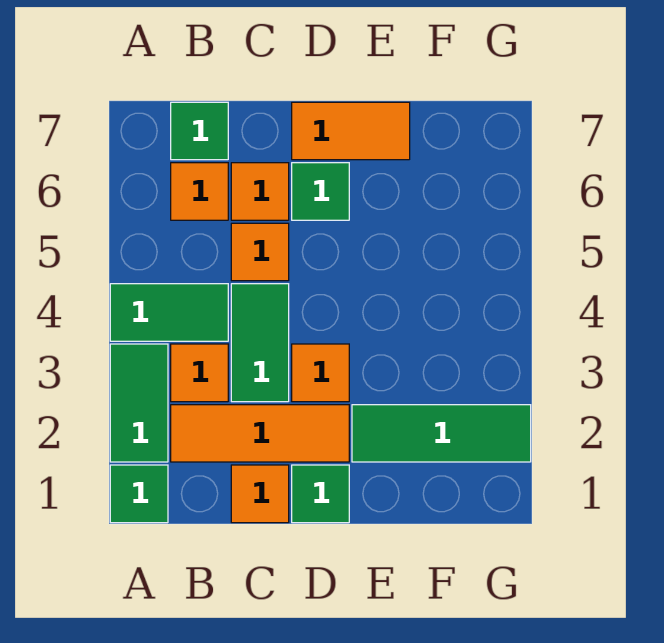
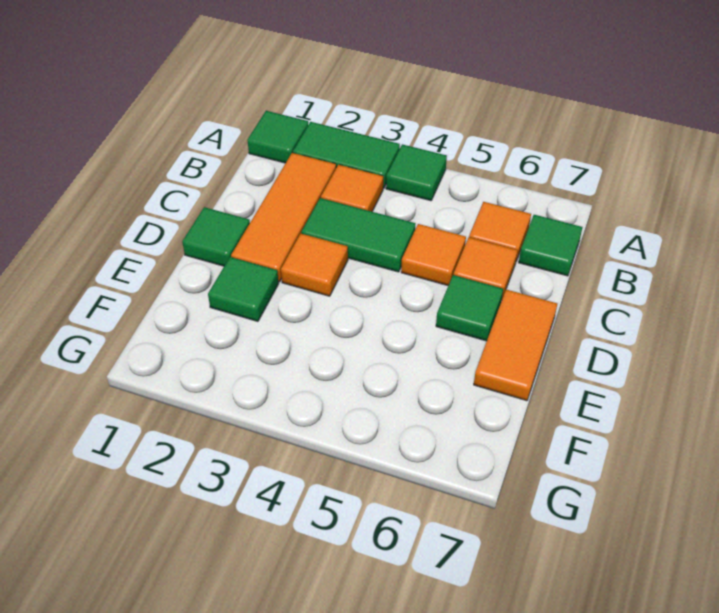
green 1x2 tile [110,284,228,341] -> green 1x1 tile [386,144,447,201]
orange 1x1 tile [231,465,289,523] -> none
green 1x3 tile [352,405,531,462] -> green 1x1 tile [208,257,279,321]

